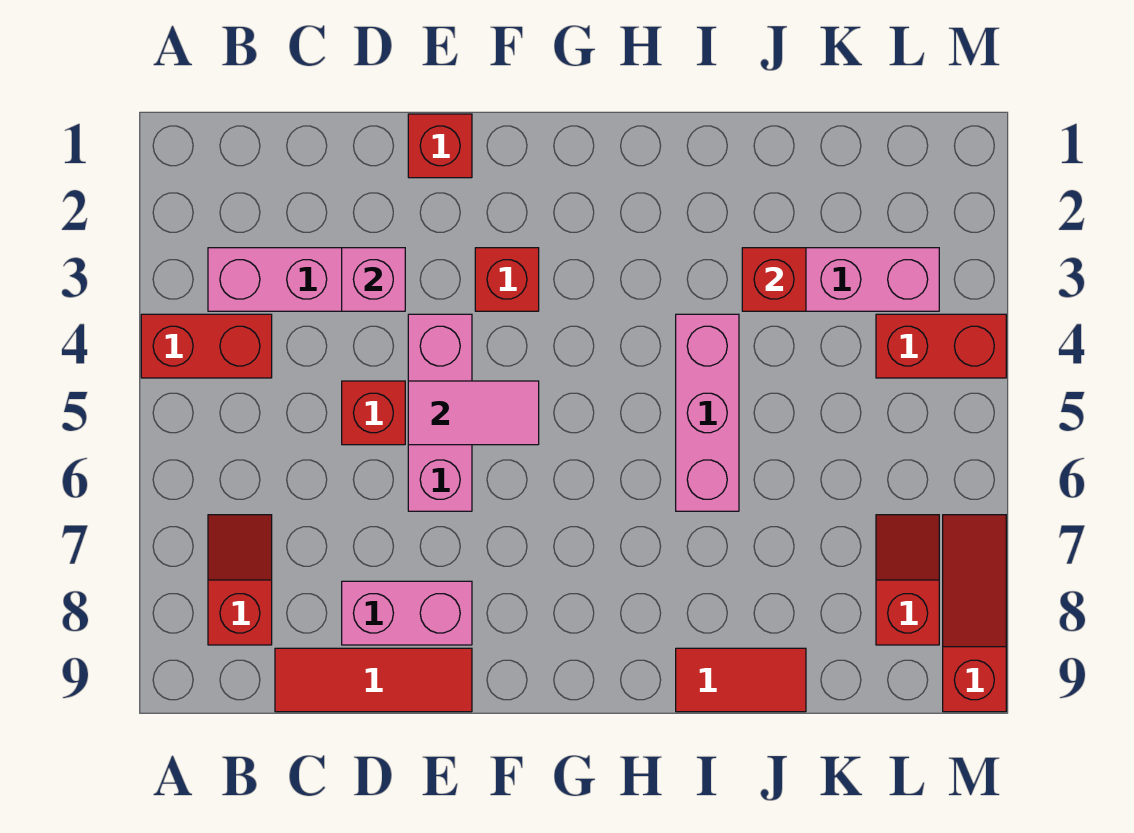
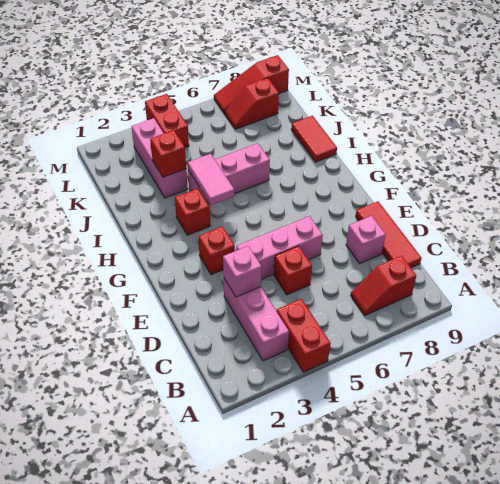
pink 1x2 brick [342,581,472,645] -> pink 1x1 brick [346,216,386,264]
red 1x1 brick [408,114,472,178] -> red 1x1 brick moved to [175,188,210,235]
pink 1x2 tile [408,381,539,445] -> pink 1x2 tile moved to [188,154,234,205]

